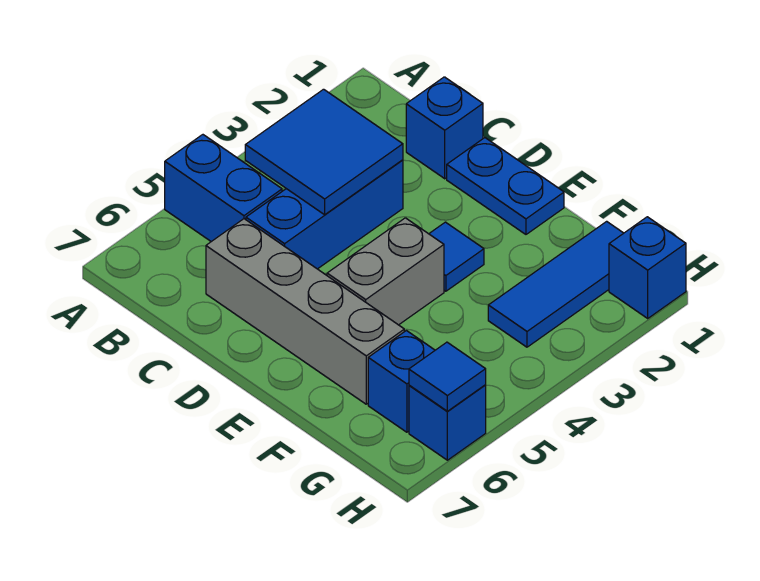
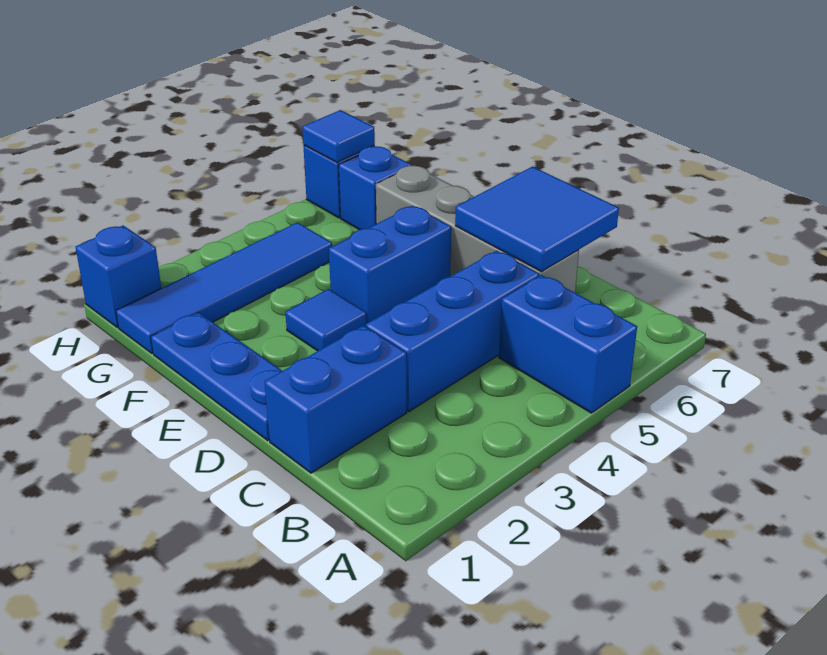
blue 2x2 tile [245,89,403,215] -> blue 2x2 tile moved to [455,167,619,272]
blue 1x1 brick [406,77,483,179] -> blue 1x2 brick [264,326,407,473]
blue 1x2 plate [447,138,564,234] -> blue 1x3 plate [151,312,282,441]
grey 1x2 brick [327,218,444,325] -> blue 1x2 brick [329,206,451,323]
blue 1x3 tile [488,221,623,347] -> blue 1x4 tile [116,222,332,353]

